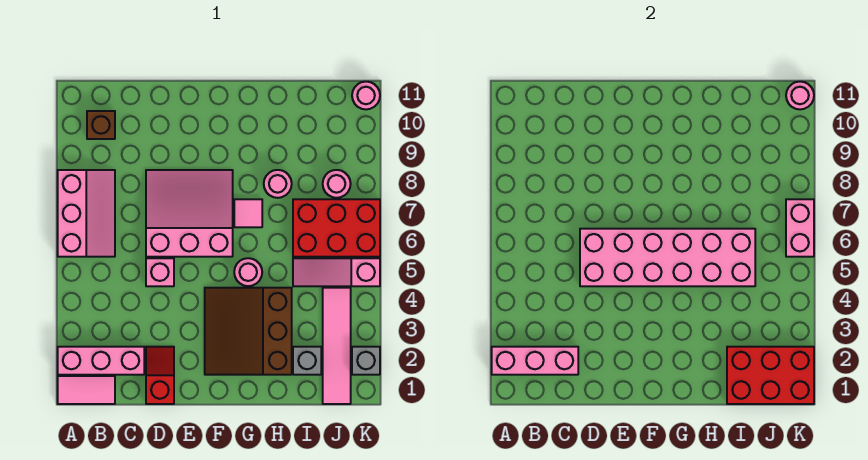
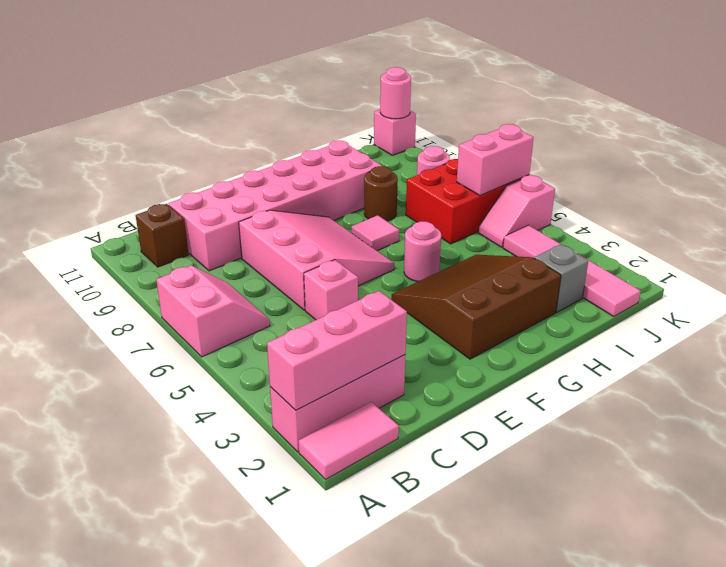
pink 2x3 slope [58,170,115,257] -> pink 2x2 slope [156,266,270,357]
red 1x2 slope [146,347,174,404] -> none
pink 2x6 brick [580,229,755,286] -> pink 2x6 brick moved to [169,141,382,271]
pink 3x3 slope [146,170,233,257] -> pink 3x3 slope turned to [239,210,394,310]
brown 3x3 slope [205,288,292,375] -> brown 3x3 slope turned to [391,255,561,359]
pink 1x1 round brick [264,170,292,198] -> brown 1x1 round brick [364,166,398,221]
red 2x3 brick [727,347,814,404] -> none
pink 1x3 slope [293,258,380,286] -> pink 1x2 slope [478,175,555,247]
grey 1x1 brick [352,347,380,375] -> none
pink 1x2 brick [786,199,814,257] -> pink 1x2 brick turned to [457,124,534,196]
pink 1x1 round brick [352,82,380,109] -> pink 1x1 brick [374,110,416,155]

